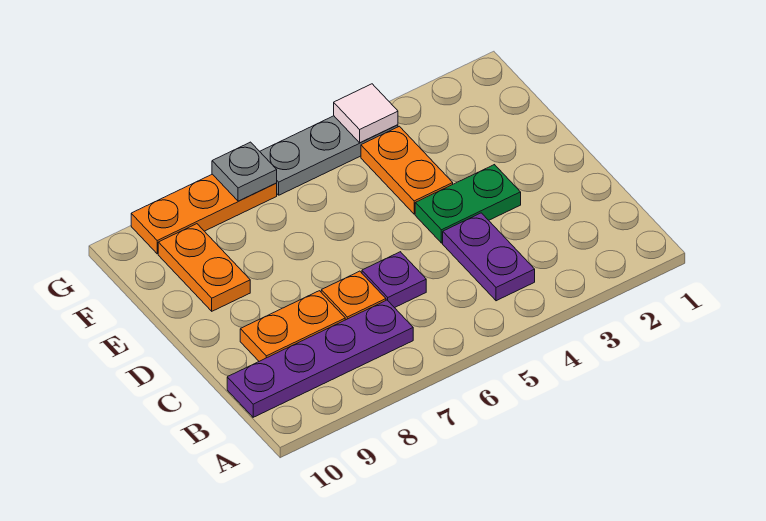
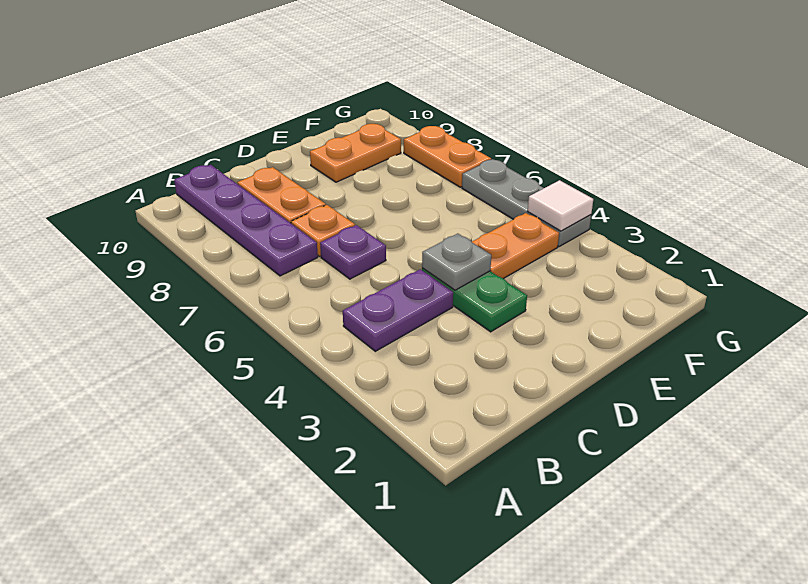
orange 1x3 plate [131,174,277,254] -> orange 1x2 plate [404,126,491,187]
grey 1x1 plate [212,142,277,201] -> grey 1x1 plate moved to [422,234,491,290]

